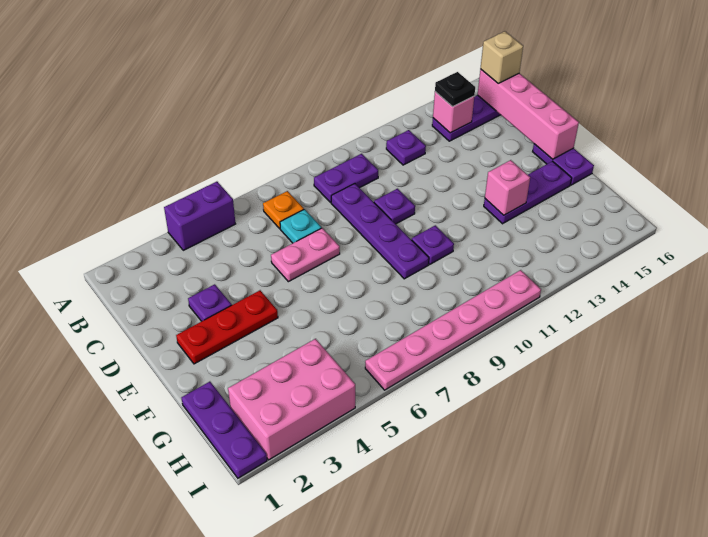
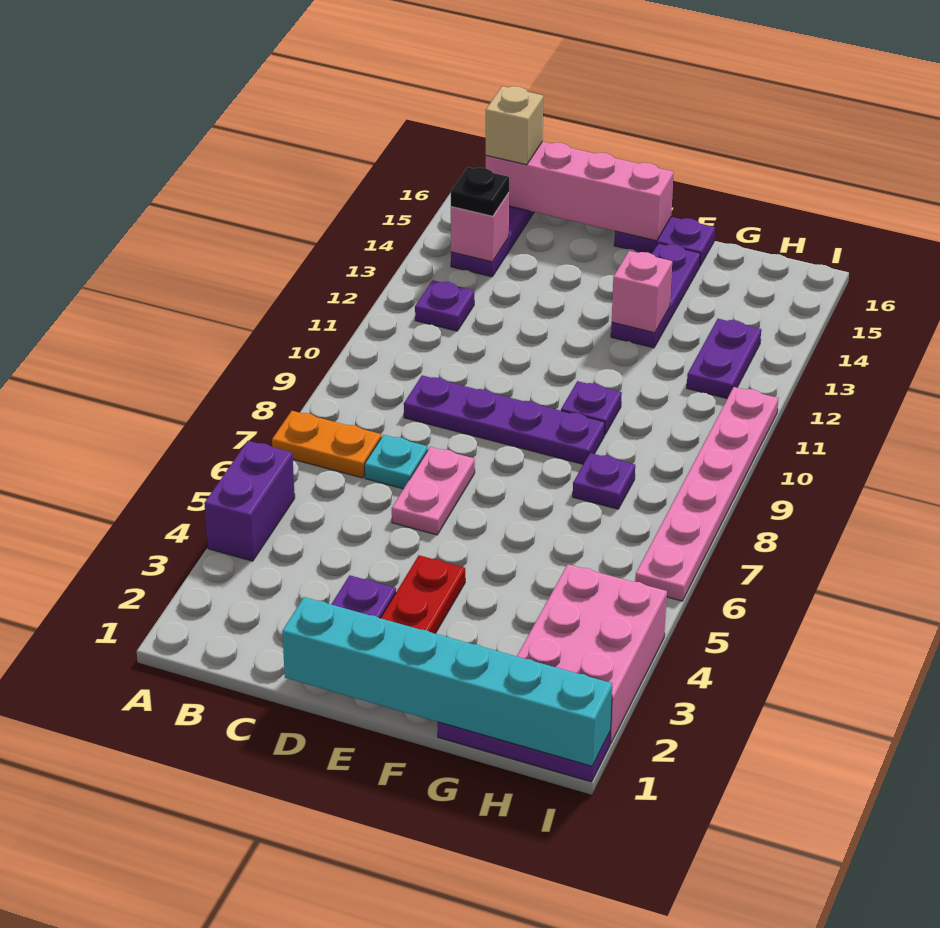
orange 1x1 plate [263,191,304,229] -> orange 1x2 plate [272,411,381,478]
purple 1x2 plate [314,154,378,203] -> purple 1x2 plate moved to [687,319,761,398]
none -> cyan 1x6 brick [282,597,612,766]
purple 1x1 plate [374,189,415,224] -> purple 1x1 plate moved to [573,453,635,509]

